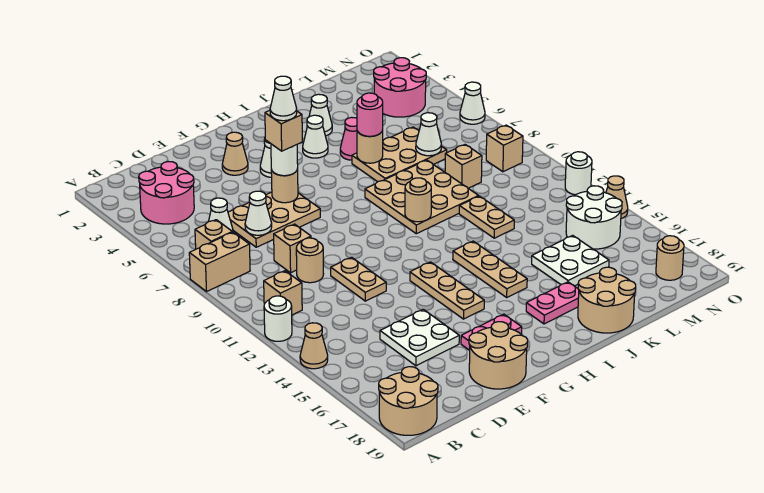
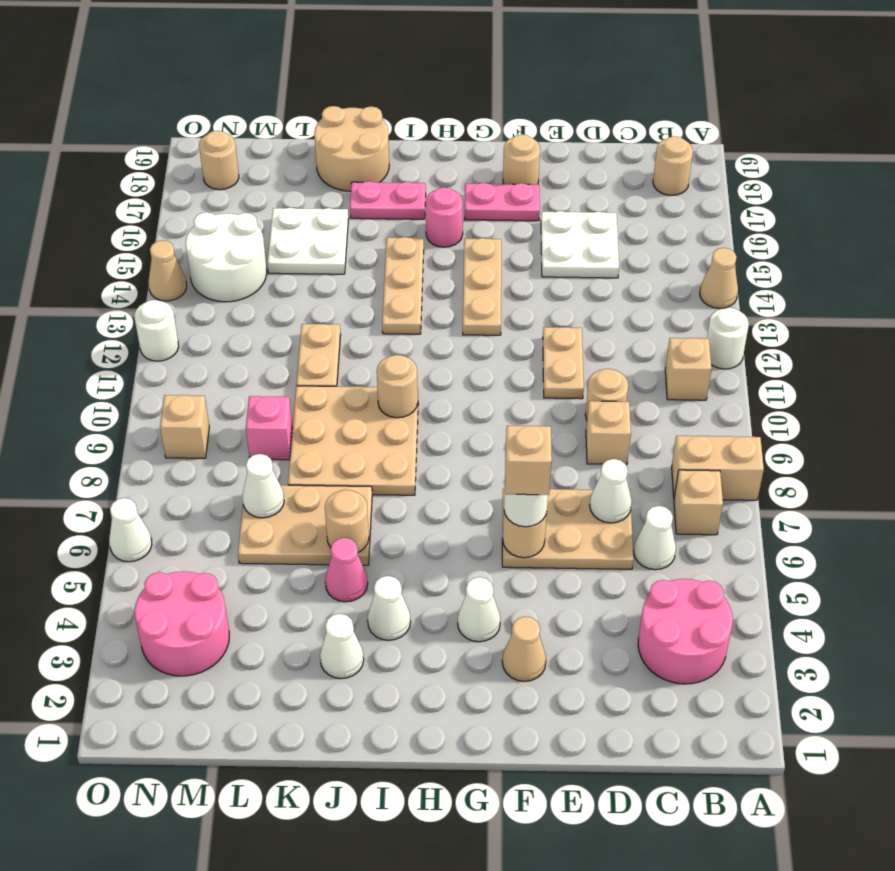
tan 2x2 round brick [379,367,438,435] -> tan 1x1 round brick [653,136,693,195]
tan 2x2 round brick [469,322,528,389] -> tan 1x1 round brick [503,134,540,184]
white 1x1 cone [270,76,297,121] -> none
pink 1x1 round brick [357,93,383,136] -> pink 1x1 round brick moved to [426,187,463,247]
tan 1x1 brick [445,145,482,188] -> pink 1x1 brick [246,396,293,460]

